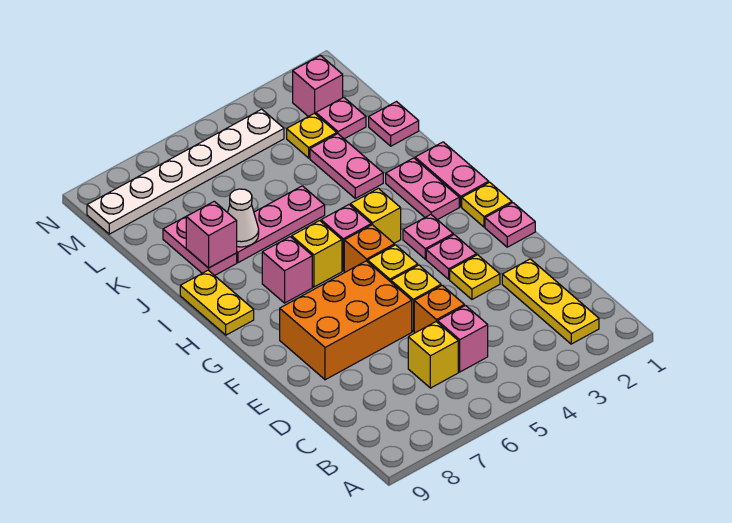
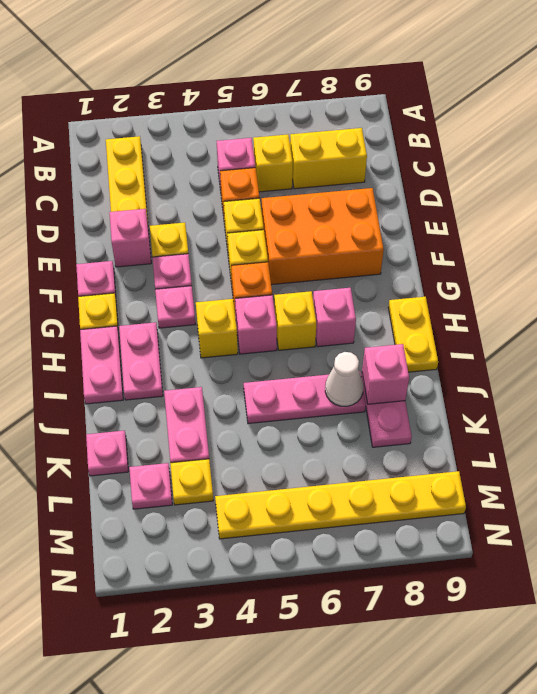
none -> yellow 1x2 brick [290,128,367,189]
pink 1x1 brick [293,55,343,117] -> pink 1x1 brick moved to [109,209,151,267]
white 1x6 plate [87,109,284,234] -> yellow 1x6 plate [215,471,466,539]

